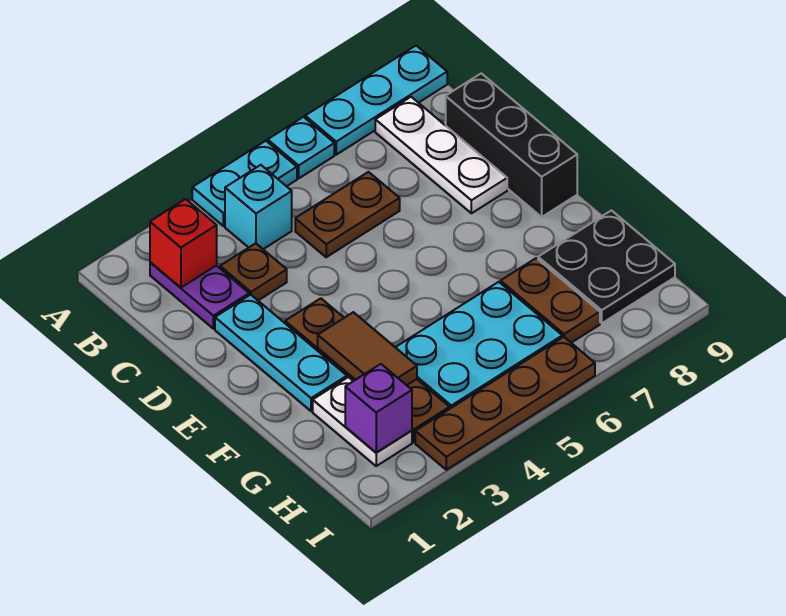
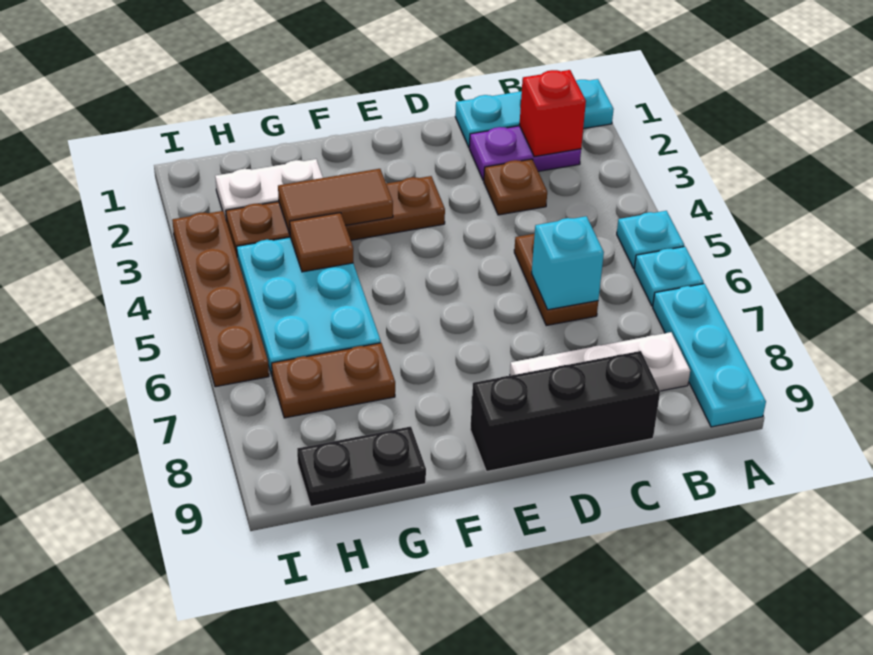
cyan 1x2 plate [192,141,297,226] -> cyan 1x1 plate [617,211,684,269]
cyan 1x1 brick [225,165,292,249] -> cyan 1x1 brick moved to [532,216,604,310]
cyan 1x3 plate [215,295,347,411] -> cyan 1x3 plate moved to [455,79,614,147]
none -> brown 1x1 tile [290,213,353,272]
black 2x2 plate [538,211,675,323] -> black 1x2 plate [297,427,426,506]
purple 1x1 brick [345,364,412,453] -> none

